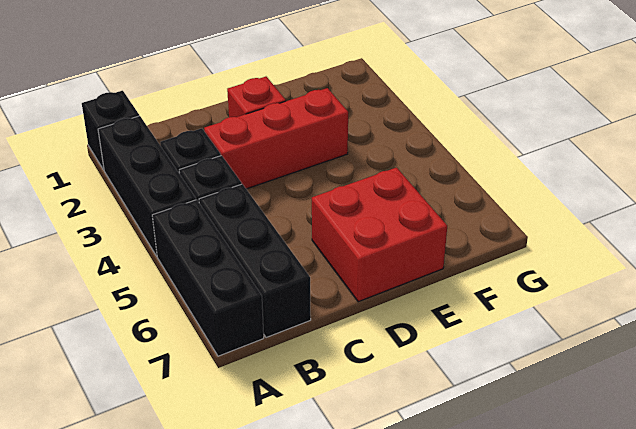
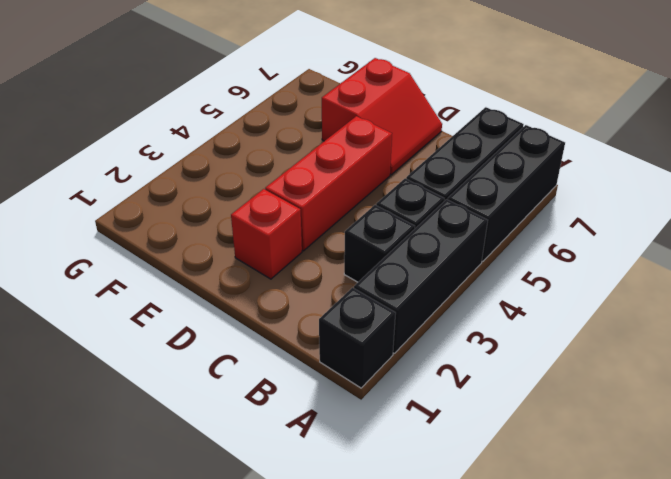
red 1x3 brick [204,88,348,189] -> red 1x3 brick turned to [265,116,392,251]
red 2x2 brick [312,168,447,302] -> red 2x2 slope [322,58,442,175]

